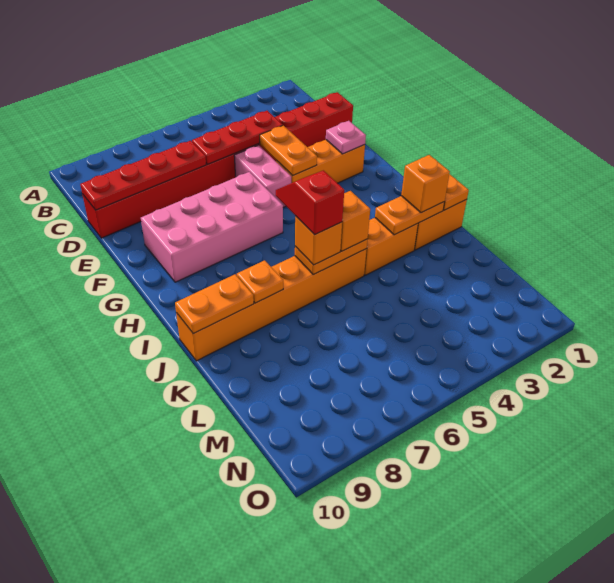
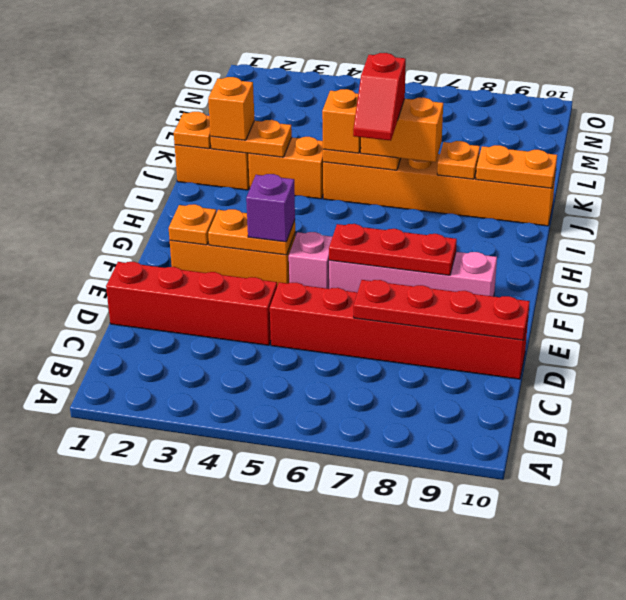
red 1x3 plate [192,111,283,164] -> red 1x3 plate moved to [329,224,457,275]
orange 1x2 plate [259,125,317,176] -> orange 1x2 plate turned to [208,209,295,255]
pink 1x2 brick [234,145,291,207] -> pink 1x1 brick [289,232,333,289]
pink 1x1 plate [326,121,366,154] -> orange 1x1 plate [169,204,216,245]
none -> purple 1x1 brick [246,174,295,242]
pink 2x4 brick [141,172,283,282] -> pink 1x4 brick [329,252,497,296]
orange 1x1 brick [295,216,342,265] -> orange 1x2 brick [361,97,443,162]

